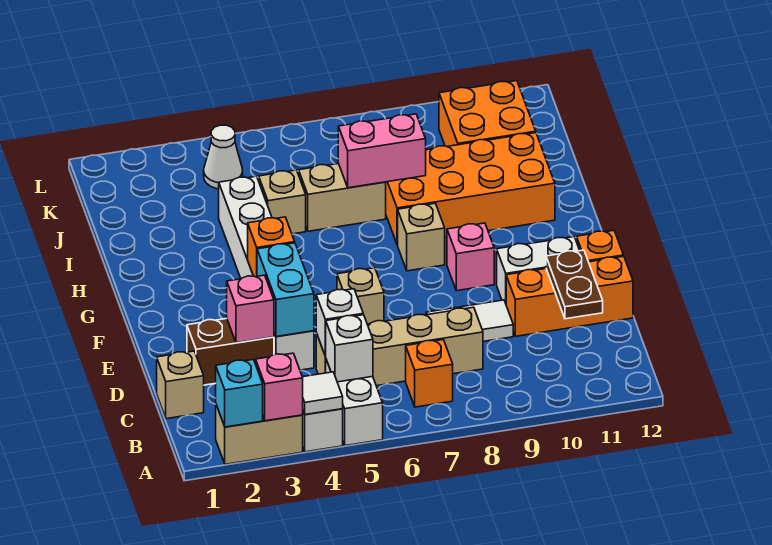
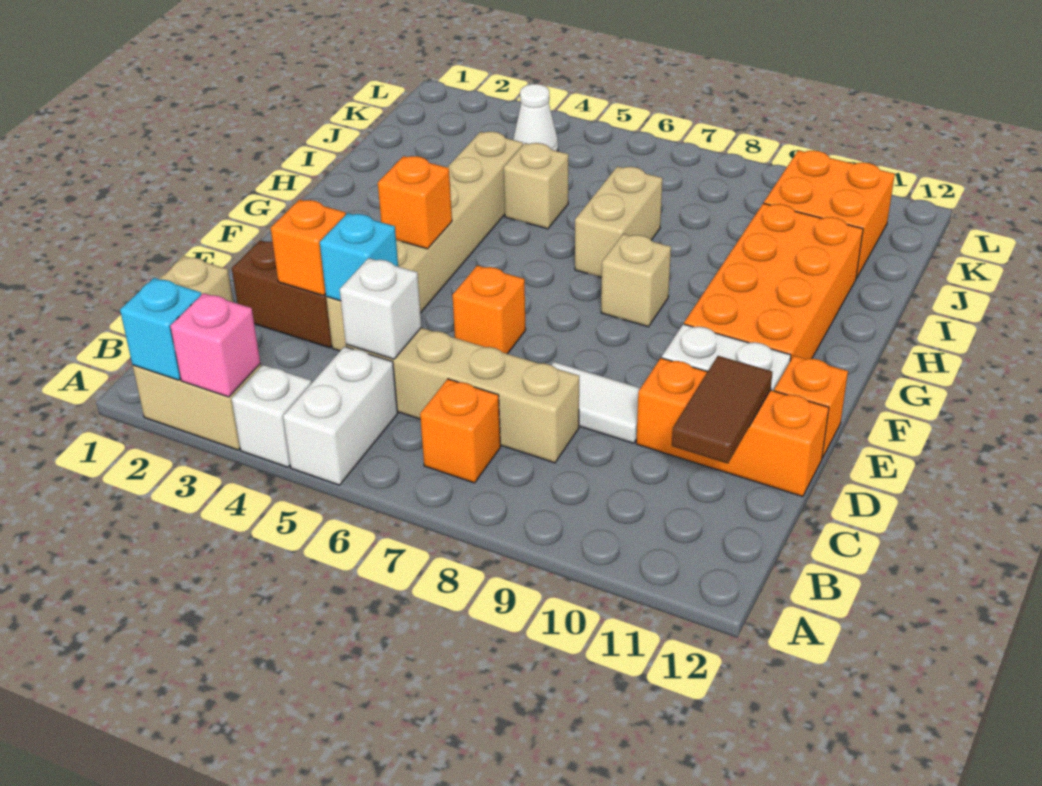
white 1x1 tile [303,372,343,414] -> none
white 1x1 brick [325,315,373,382] -> none
brown 1x2 plate [546,250,603,319] -> brown 1x2 tile [672,356,772,464]
pink 1x1 brick [227,275,274,343] -> orange 1x1 brick [271,199,346,296]
white 1x6 brick [219,176,314,370] -> tan 1x6 brick [326,132,523,351]
cyan 1x2 brick [257,243,314,337] -> cyan 1x1 brick [320,213,398,301]
tan 1x1 brick [337,268,384,324] -> orange 1x1 brick [452,265,526,354]
pink 1x1 brick [447,223,494,291] -> none
orange 2x4 brick [386,133,555,245] -> orange 2x4 brick turned to [684,203,863,361]
tan 1x2 brick [299,163,386,231] -> tan 1x2 brick turned to [575,166,662,277]
pink 1x2 brick [338,114,426,188] -> none

